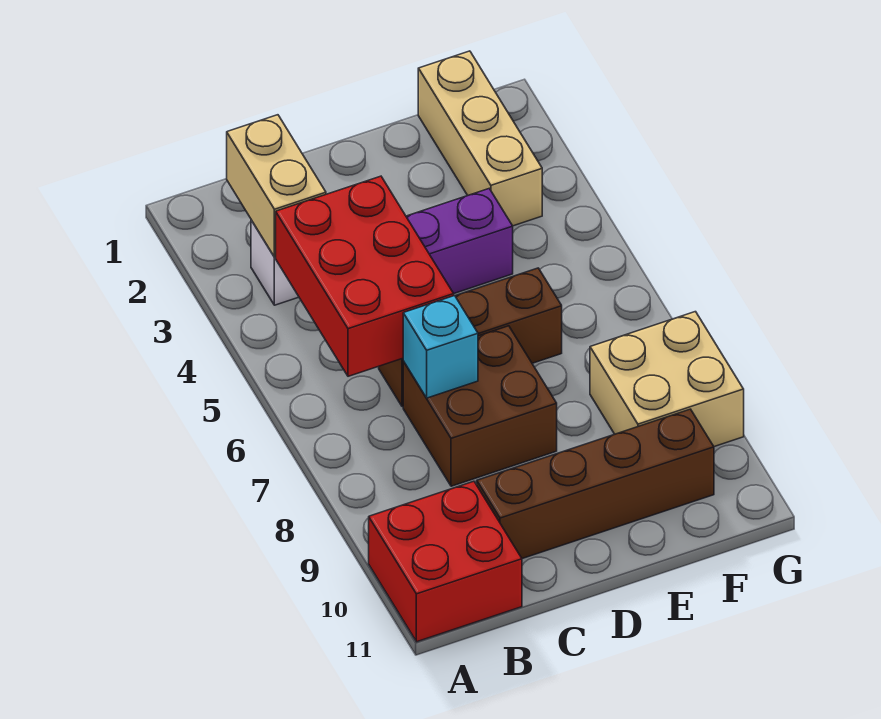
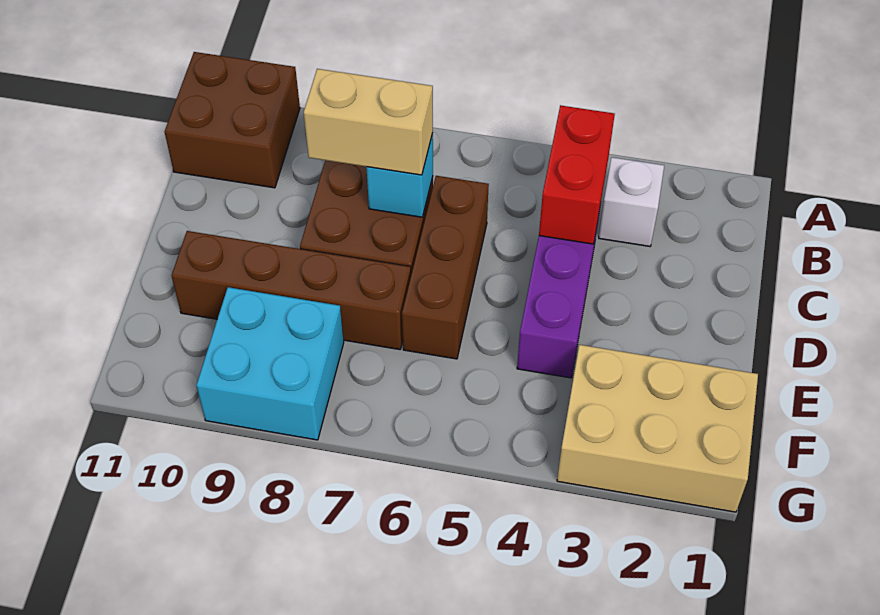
red 2x2 brick [369,481,522,642] -> brown 2x2 brick [165,52,300,188]
tan 1x2 brick [227,115,326,257] -> tan 1x2 brick moved to [304,69,433,175]
red 2x3 brick [276,176,454,376] -> red 1x2 brick [539,105,615,244]
brown 1x4 brick [477,409,714,559] -> brown 1x4 brick turned to [172,231,411,350]
tan 1x3 brick [418,51,542,226] -> tan 2x3 brick [557,345,758,512]
tan 2x2 brick [590,312,744,447] -> cyan 2x2 brick [196,287,344,440]

